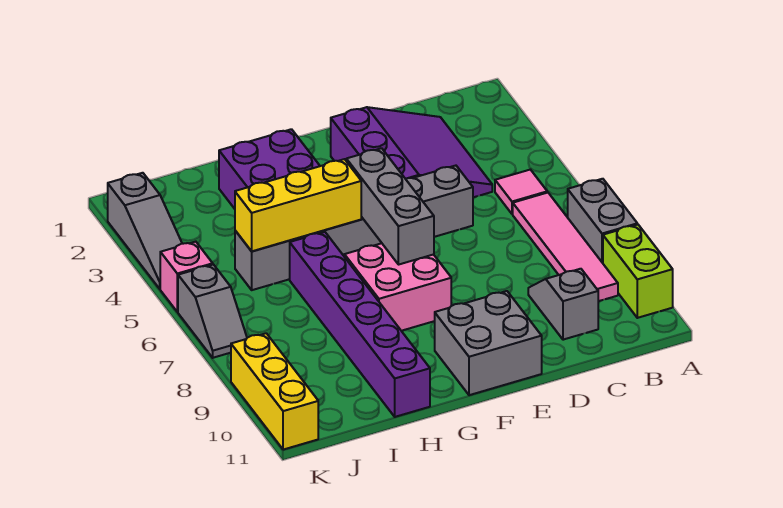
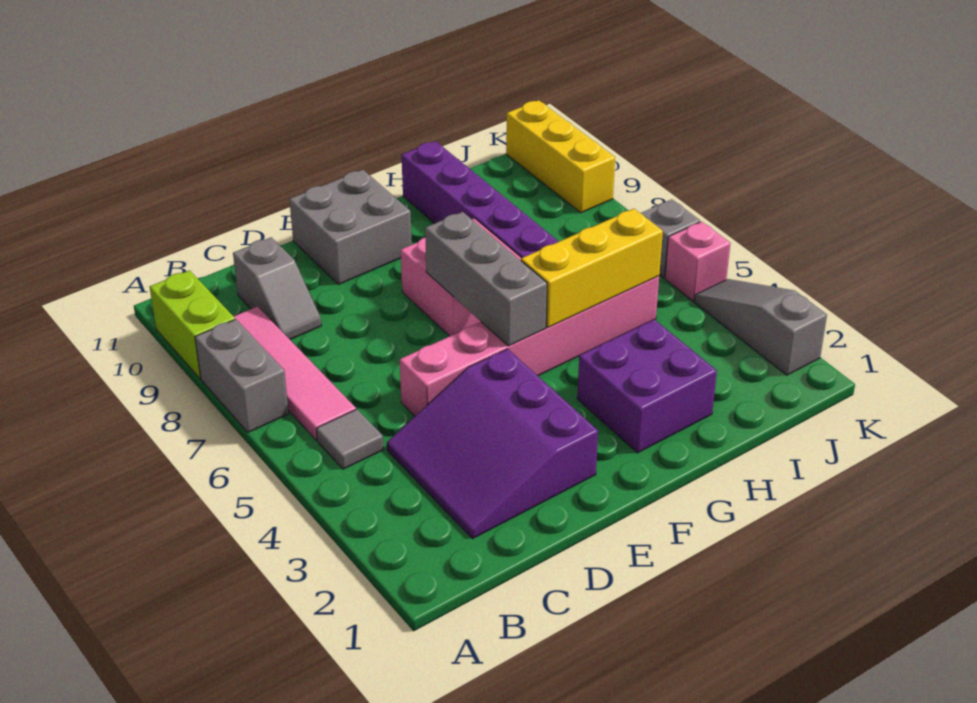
pink 1x1 tile [495,170,547,214] -> grey 1x1 tile [317,409,384,469]
grey 1x6 brick [235,166,473,290] -> pink 1x6 brick [400,276,659,416]

